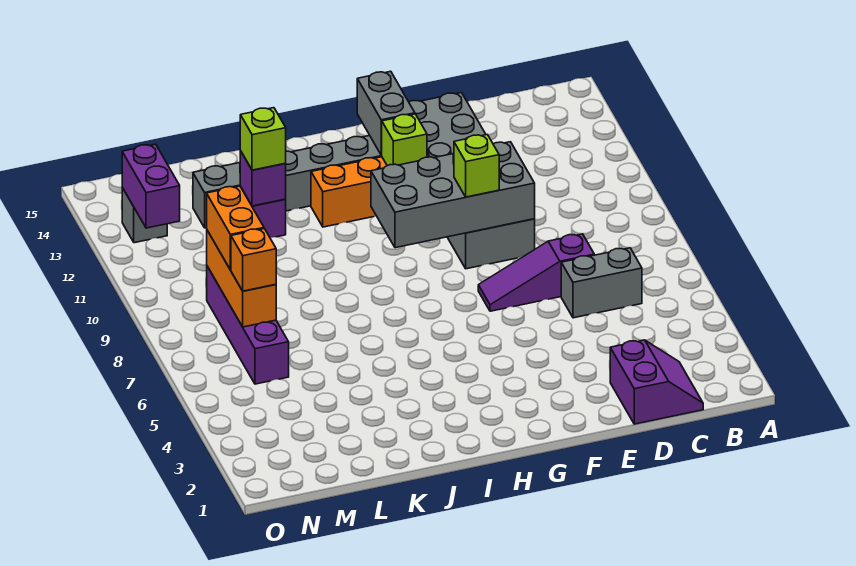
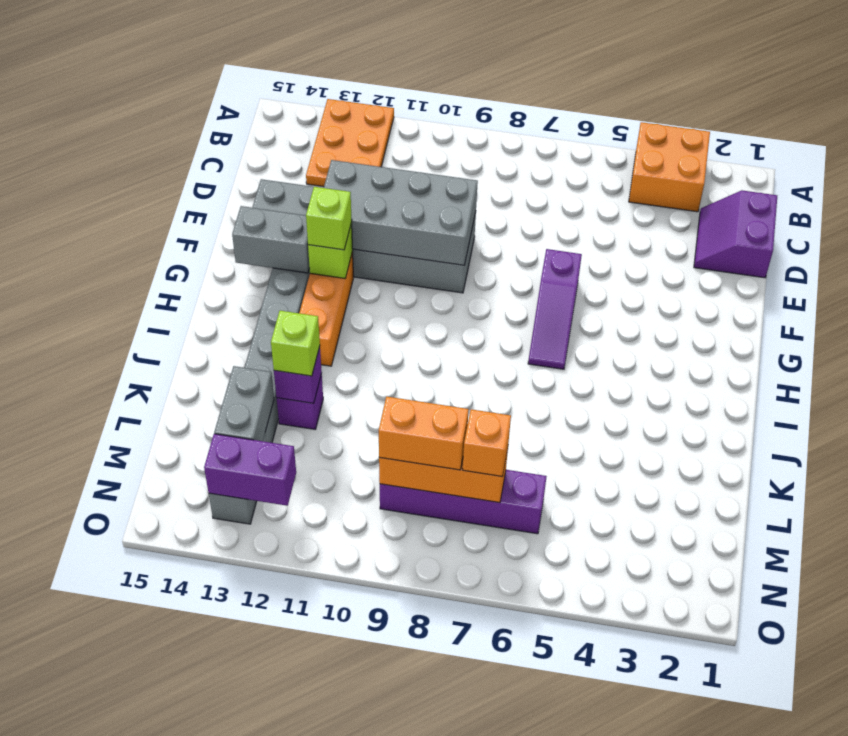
none -> orange 2x2 brick [629,122,710,212]
none -> orange 2x3 plate [306,99,394,187]
purple 2x2 slope [610,340,703,424] -> purple 2x2 slope turned to [694,190,777,278]
grey 1x2 brick [561,248,642,318] -> grey 1x2 brick moved to [214,366,274,441]
purple 1x3 slope [478,234,594,311] -> purple 1x3 slope moved to [528,249,582,369]
grey 2x4 brick [371,142,535,248] -> grey 2x4 brick turned to [324,160,478,265]
lime 1x1 brick [454,135,499,197] -> lime 1x1 brick moved to [306,187,352,250]

